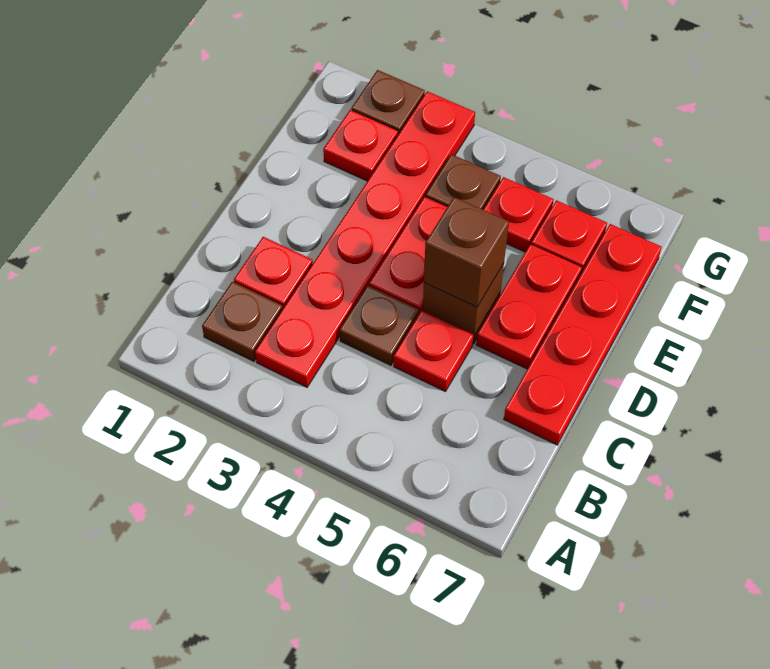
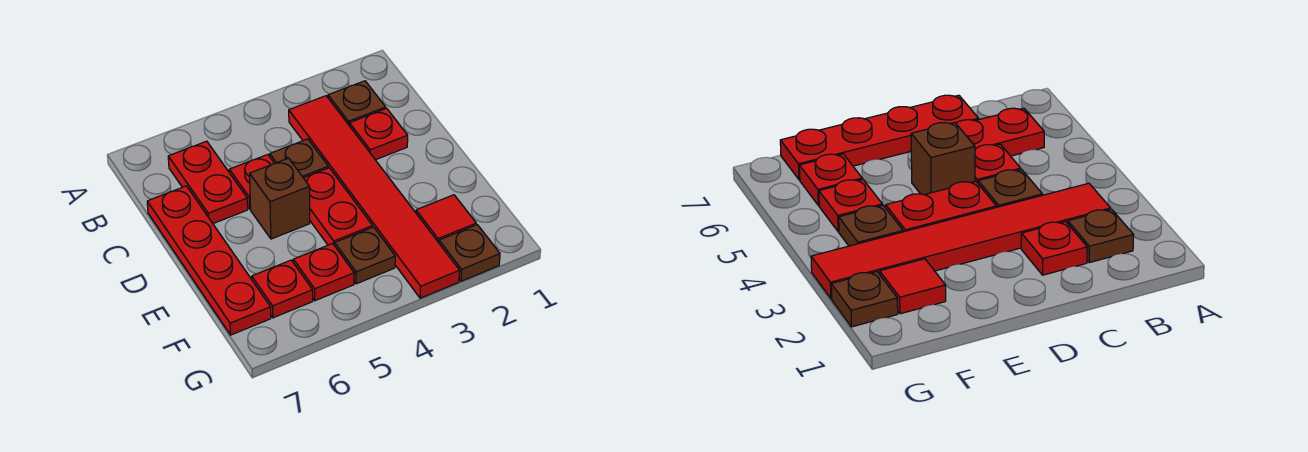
red 1x6 plate [255,91,475,387] -> red 1x6 tile [289,96,460,298]
brown 1x1 brick [424,197,509,307] -> none
red 1x2 plate [476,244,582,369] -> red 1x2 plate moved to [168,141,248,224]
red 1x1 plate [323,110,398,181] -> red 1x1 tile [416,195,476,243]

